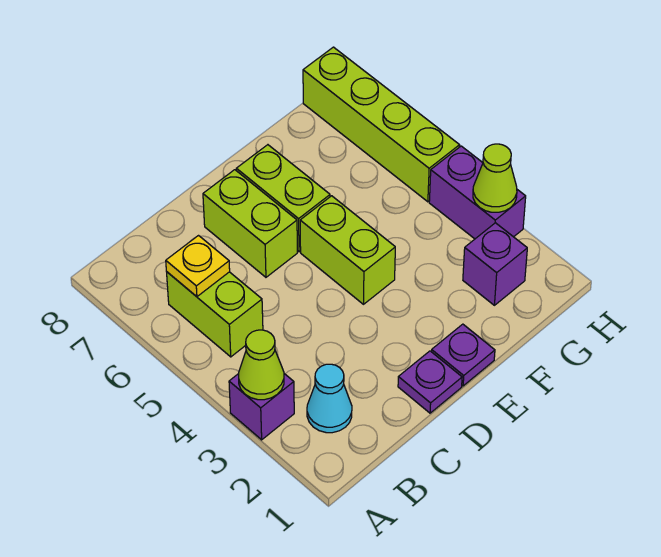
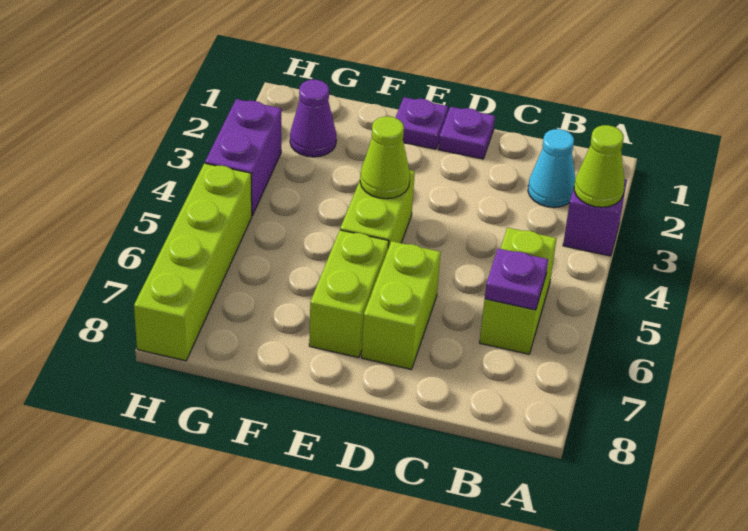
yellow 1x1 plate [166,236,230,297] -> purple 1x1 plate [485,248,548,310]
purple 1x1 brick [463,223,527,305] -> purple 1x1 cone [290,80,336,157]
lime 1x1 cone [473,144,517,212] -> lime 1x1 cone moved to [360,116,410,199]

